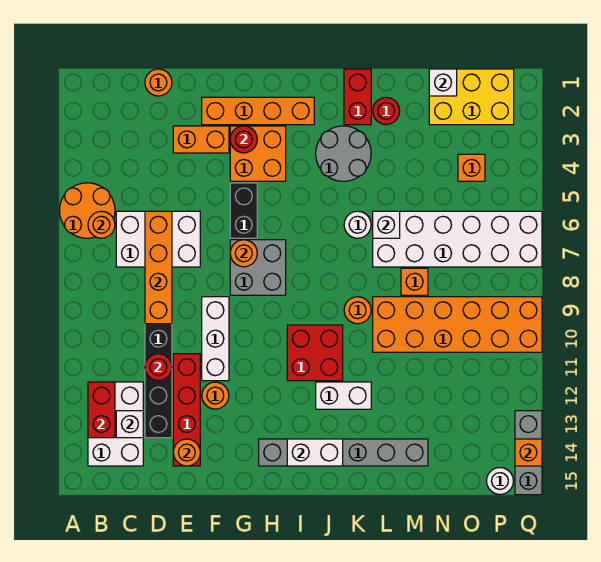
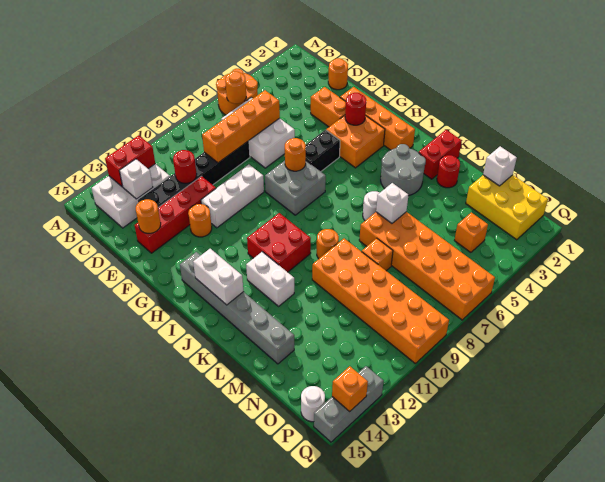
white 2x6 brick [373,211,542,267] -> orange 2x6 brick [359,212,495,320]

